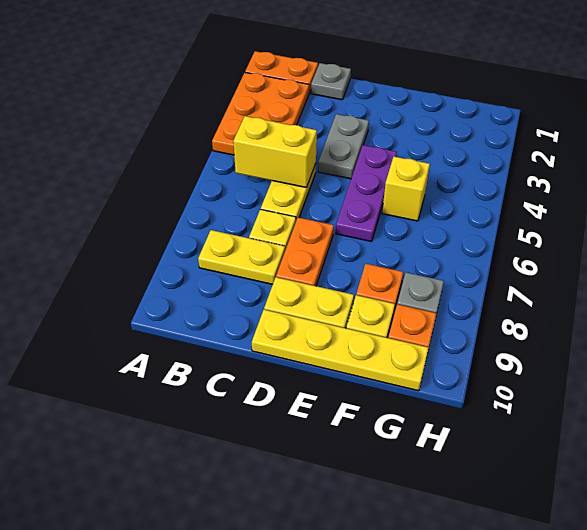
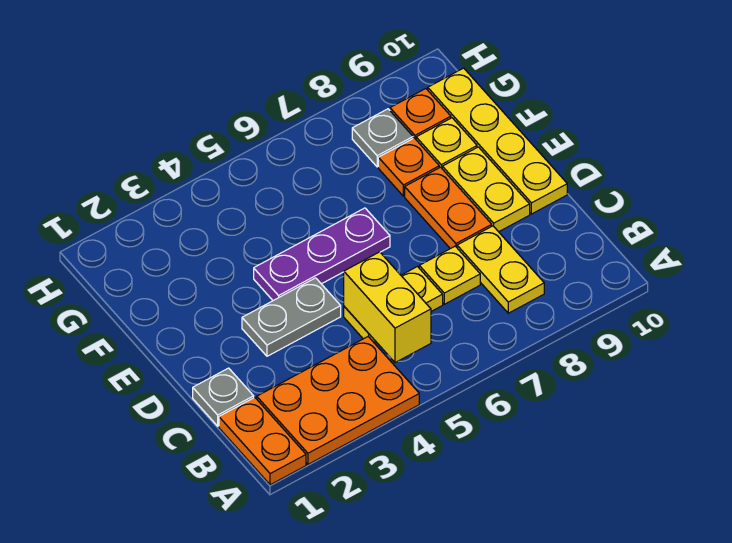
orange 1x2 plate [276,218,334,286] -> orange 1x2 plate turned to [405,167,492,249]
yellow 1x1 brick [382,157,430,221] -> none

